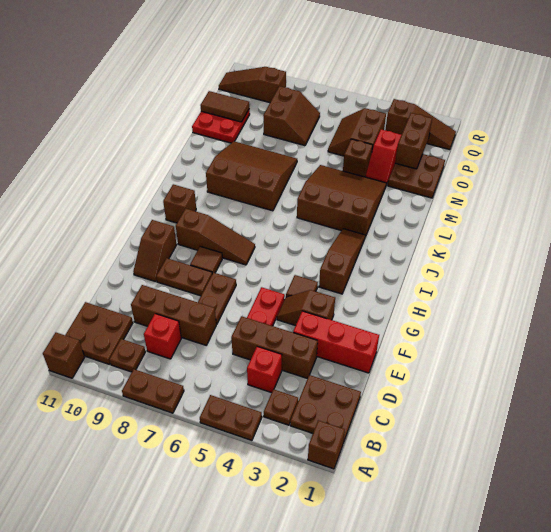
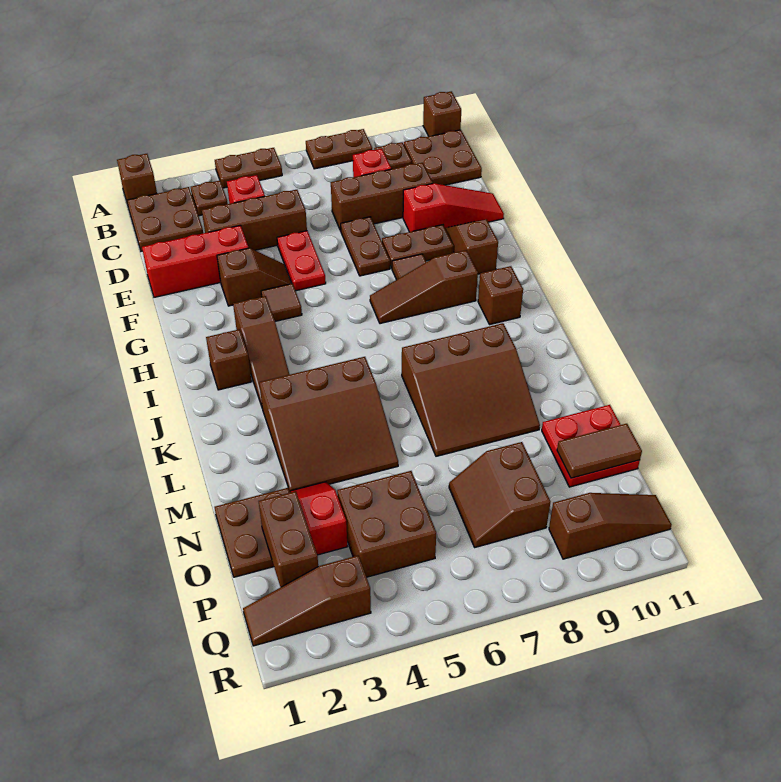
none -> red 1x3 slope [403,183,504,232]
brown 1x1 brick [343,139,373,177] -> brown 1x1 brick moved to [206,329,252,390]
brown 2x2 slope [328,108,386,156] -> brown 2x2 brick [337,471,436,577]

